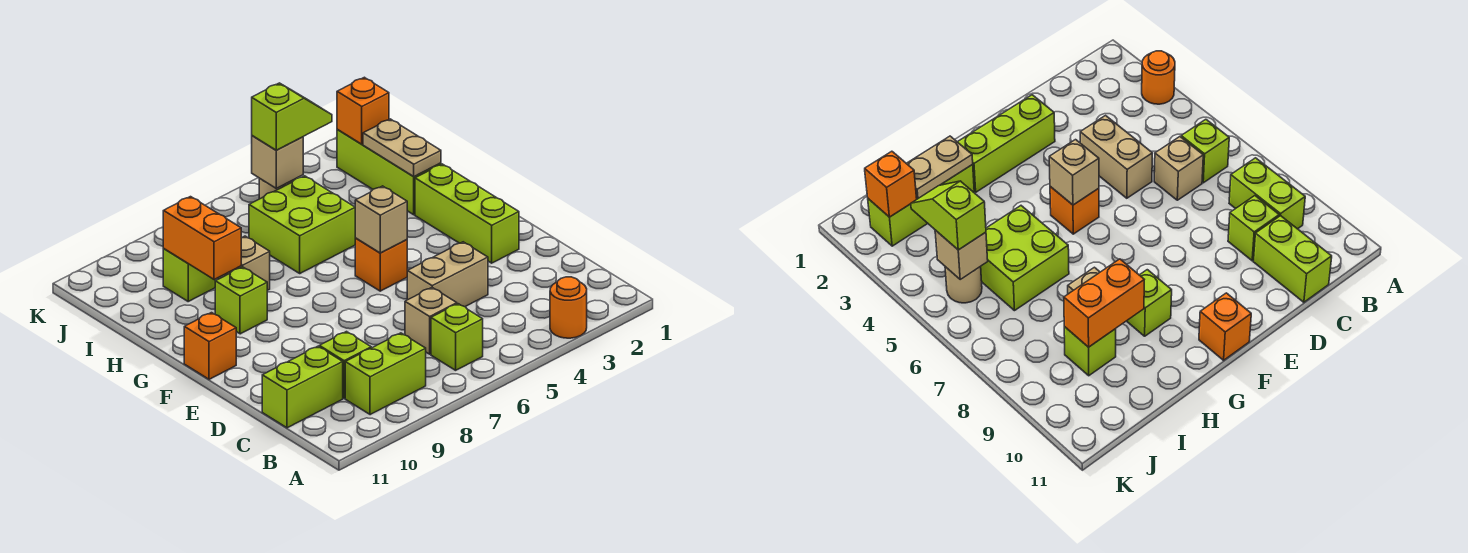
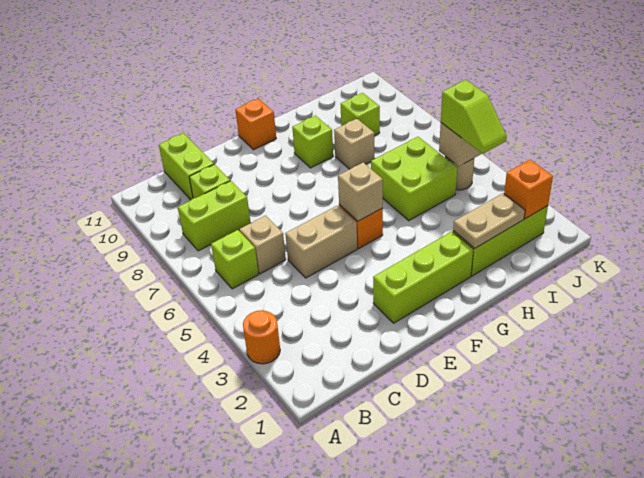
lime 1x2 brick [345,333,426,415] -> lime 1x2 brick turned to [178,181,251,251]
tan 1x2 brick [407,242,488,307] -> tan 1x2 brick turned to [285,205,357,278]
orange 1x2 brick [163,197,241,280] -> none

